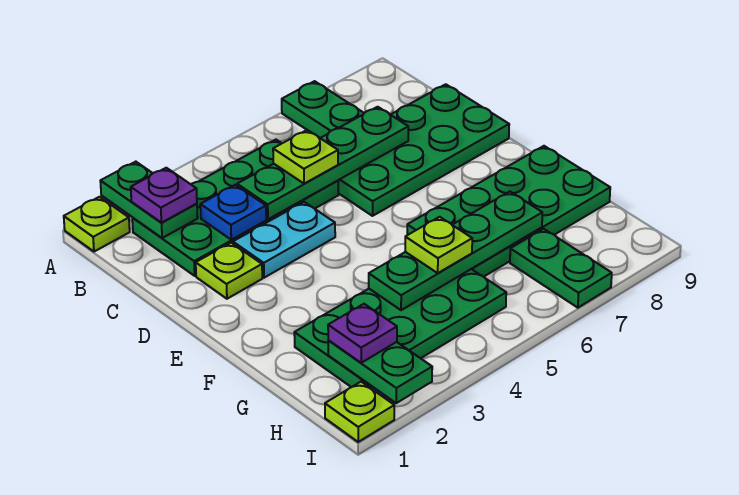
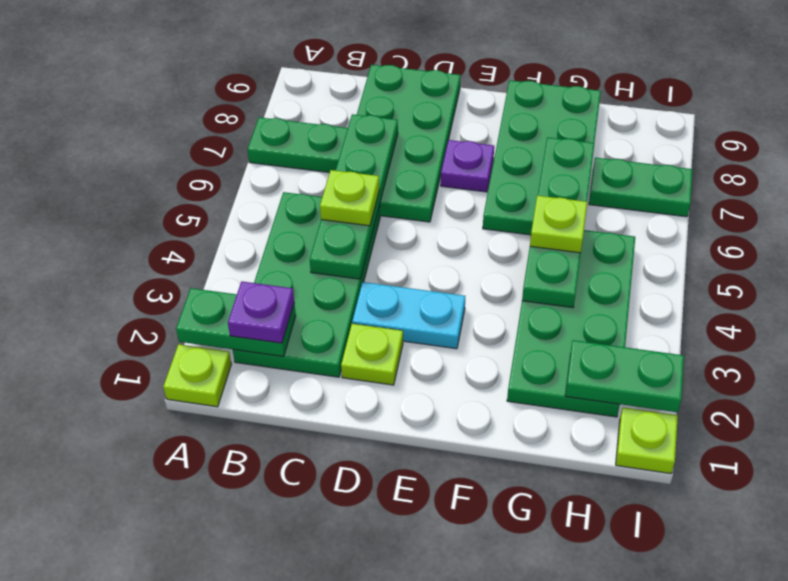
blue 1x1 plate [200,185,266,240] -> none
cyan 1x2 plate [233,202,335,278] -> cyan 1x2 plate turned to [352,282,465,349]
purple 1x1 plate [328,304,397,363] -> purple 1x1 plate moved to [441,140,494,192]

